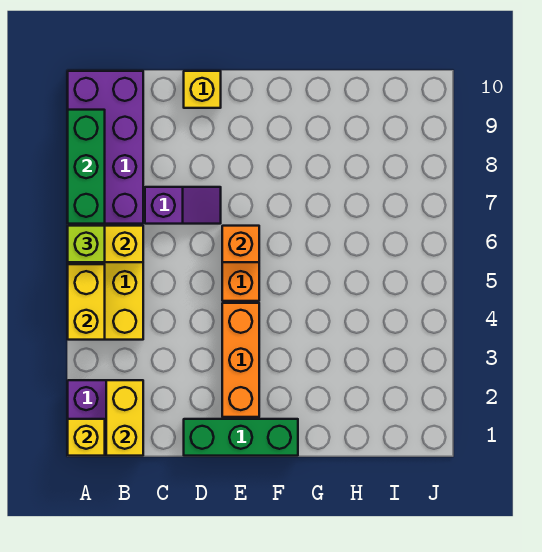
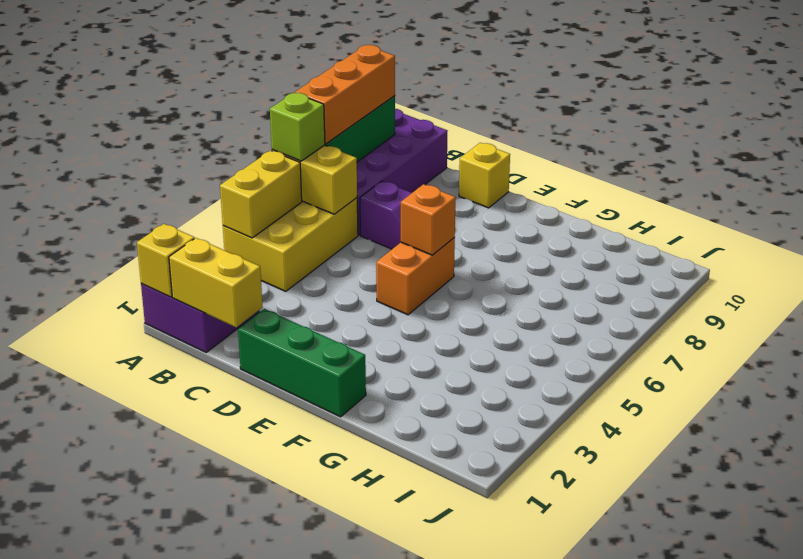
yellow 1x2 brick [106,380,143,456] -> yellow 1x2 brick turned to [169,238,262,327]
orange 1x3 brick [222,303,259,417] -> orange 1x3 brick moved to [295,45,395,144]

